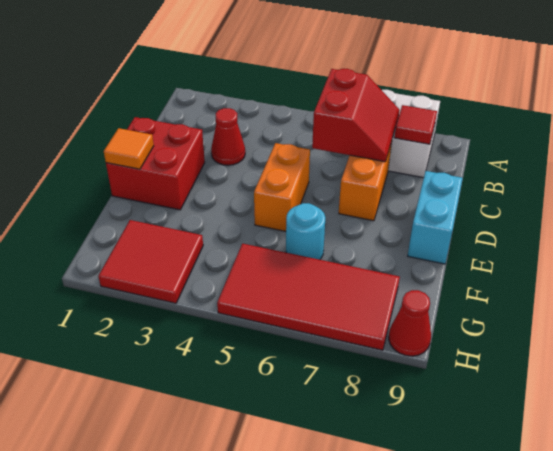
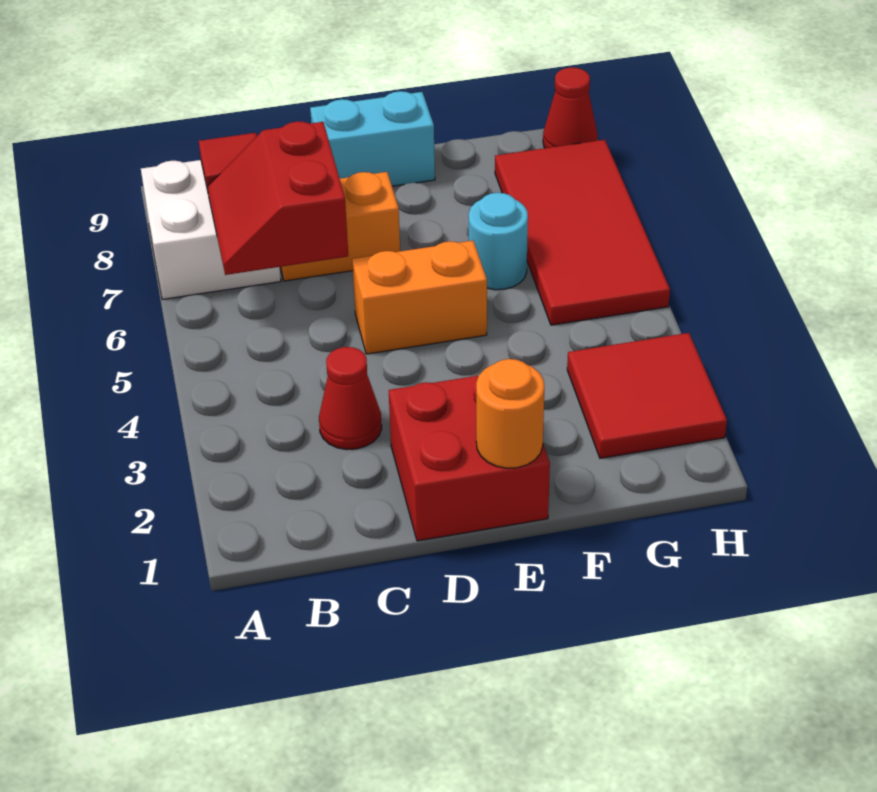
red 2x2 slope [312,69,400,162] -> red 2x2 slope turned to [208,121,348,275]
orange 1x1 tile [104,128,154,169] -> orange 1x1 round brick [476,359,544,468]

